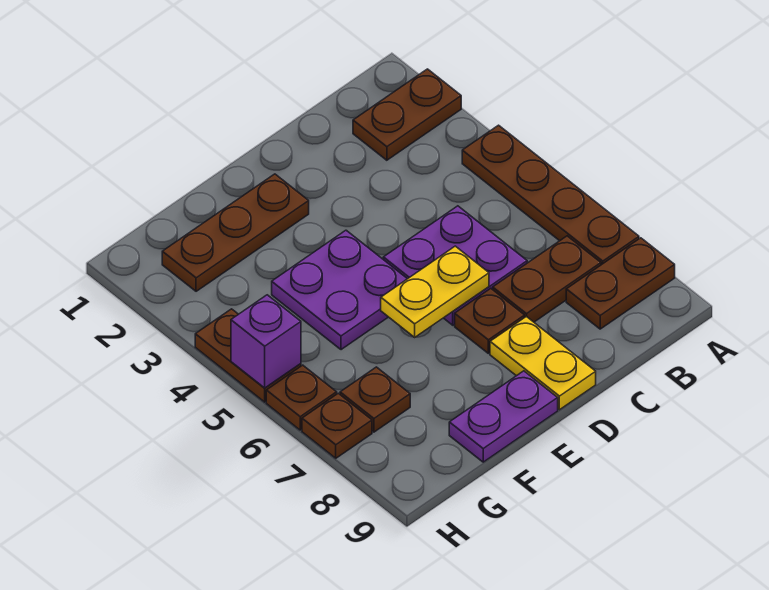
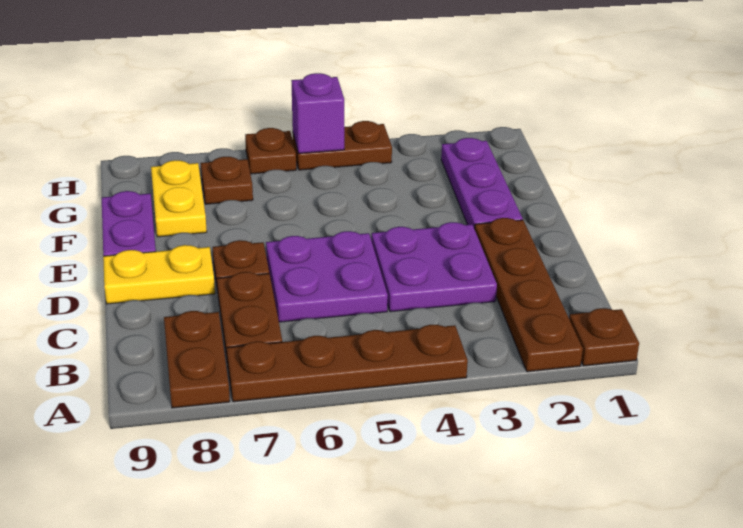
brown 1x2 plate [353,69,461,160] -> brown 1x4 plate [475,218,583,372]
yellow 1x2 plate [381,246,489,337] -> yellow 1x2 plate moved to [151,160,207,237]
brown 1x3 plate [162,174,309,291] -> purple 1x3 plate [441,138,523,229]
purple 2x2 plate [272,230,407,350] -> purple 2x2 plate moved to [372,222,497,312]
brown 1x1 plate [302,393,372,458] -> brown 1x1 plate moved to [569,308,639,366]

